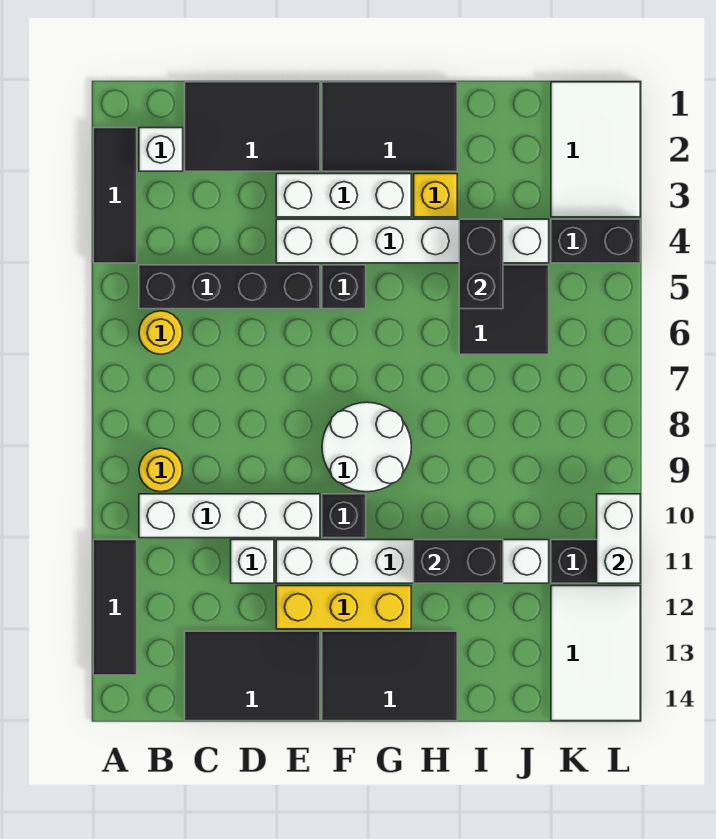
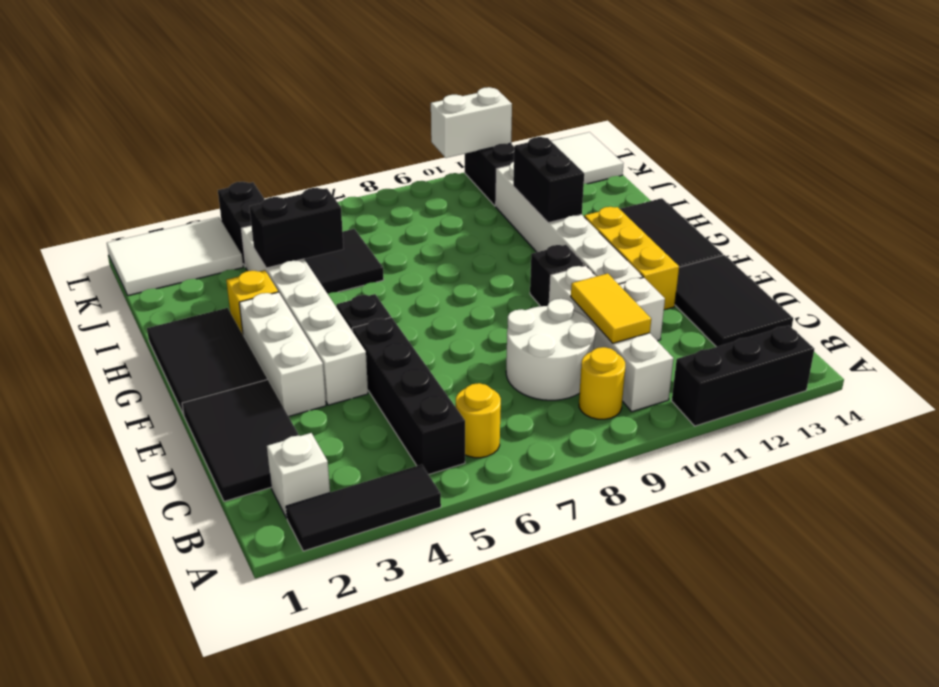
black 1x3 tile [93,540,137,675] -> black 1x3 brick [672,325,814,426]
none -> yellow 1x2 tile [571,273,651,343]
white 2x2 round brick [322,402,411,492] -> white 2x2 round brick moved to [506,299,595,400]

